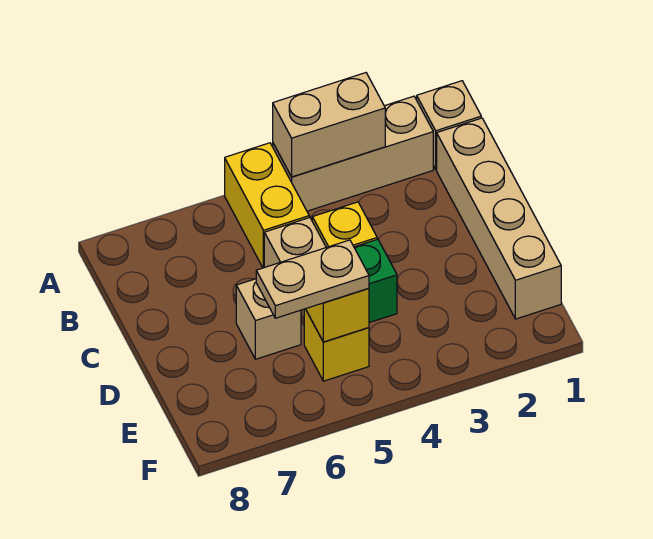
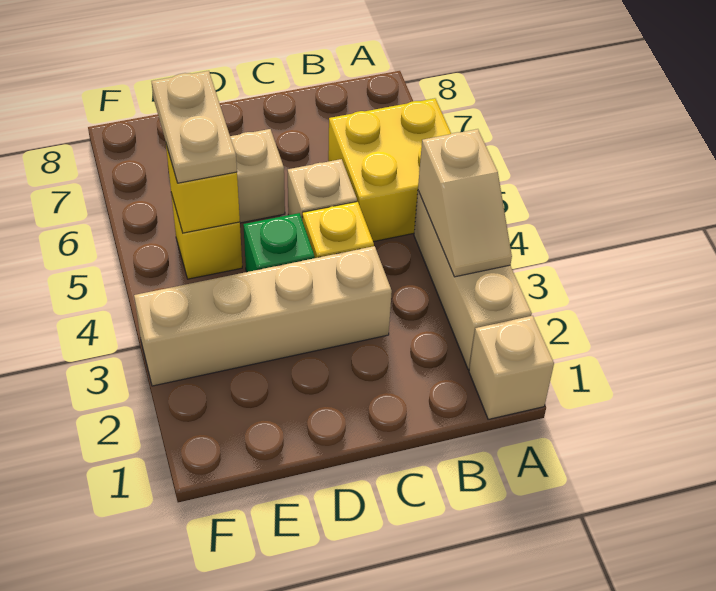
tan 1x2 brick [273,73,385,177] -> tan 1x2 slope [418,129,512,277]
yellow 1x2 brick [225,143,309,268] -> yellow 2x2 brick [328,98,451,242]
tan 1x4 brick [437,118,561,319] -> tan 1x4 brick moved to [134,246,392,386]

